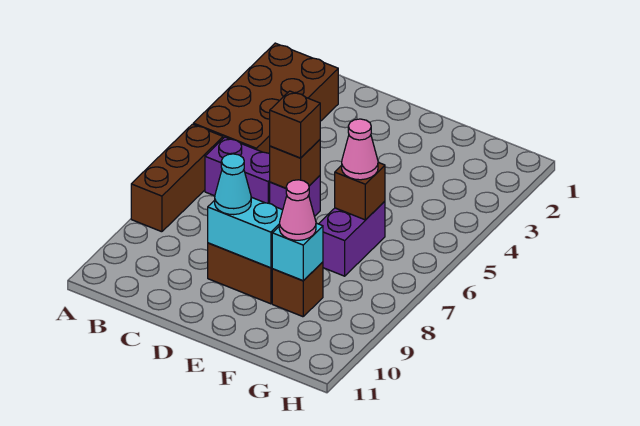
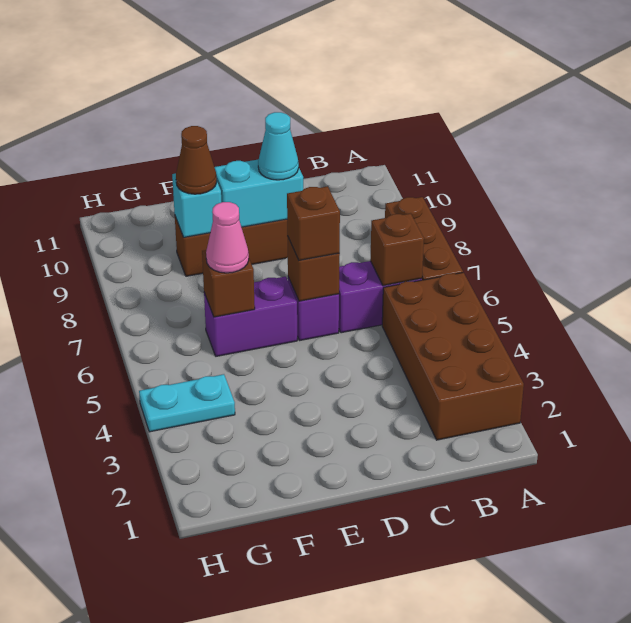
none -> brown 1x1 brick [370,213,424,286]
purple 1x2 brick [319,201,385,276] -> purple 1x2 brick turned to [204,277,297,356]
pink 1x1 cone [279,180,316,240] -> brown 1x1 cone [176,126,217,194]
none -> cyan 1x2 plate [139,374,235,432]

